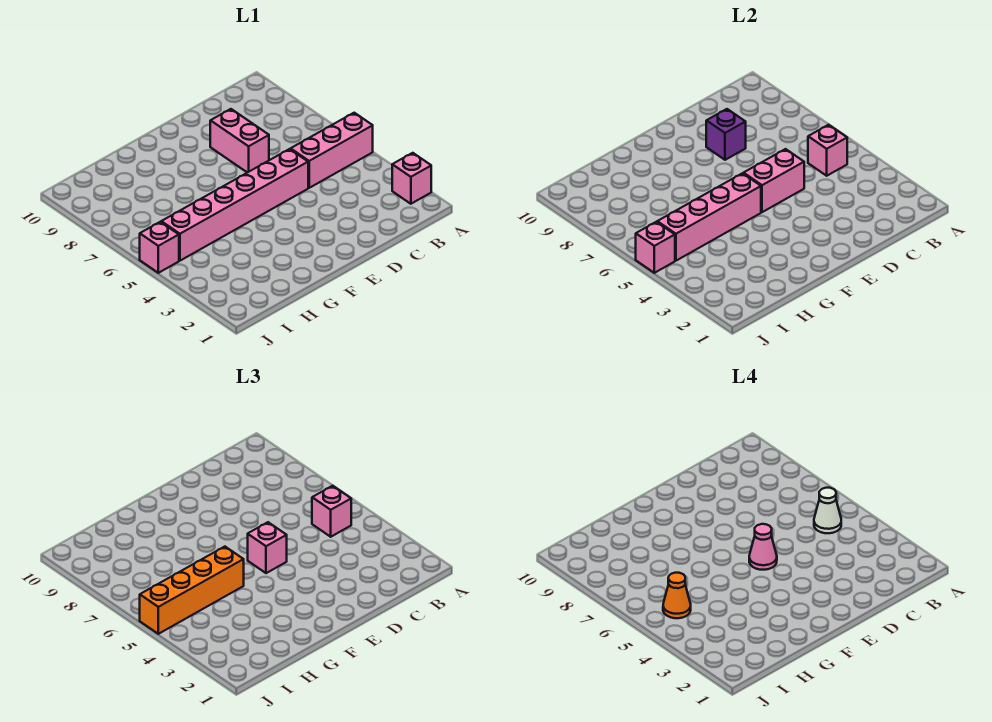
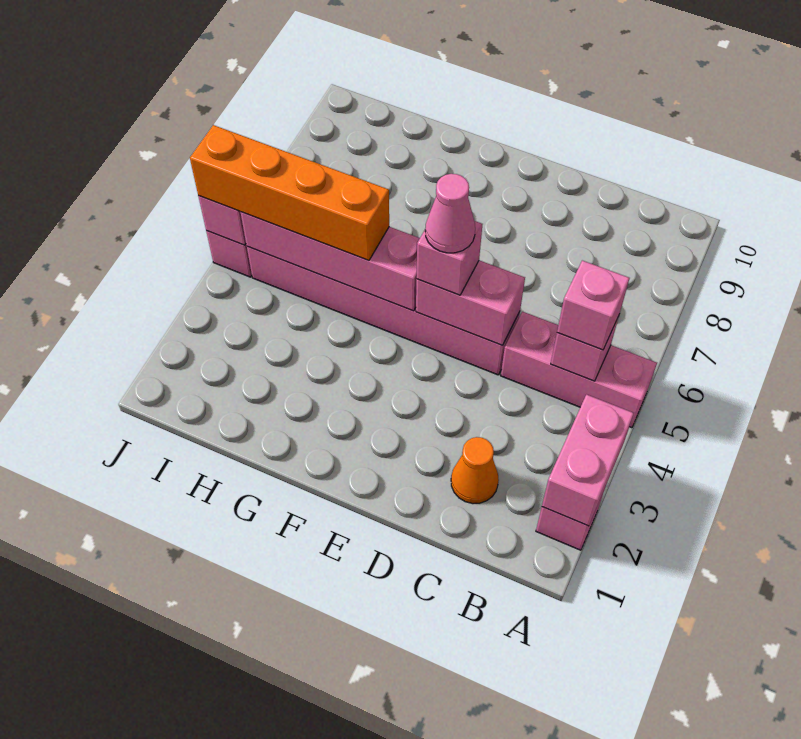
white 1x1 cone [814,488,841,533] -> none
pink 1x2 brick [210,109,269,173] -> pink 1x2 brick moved to [542,395,634,526]
purple 1x1 brick [706,109,746,160] -> none
orange 1x1 cone [663,573,691,618] -> orange 1x1 cone moved to [451,437,499,504]

